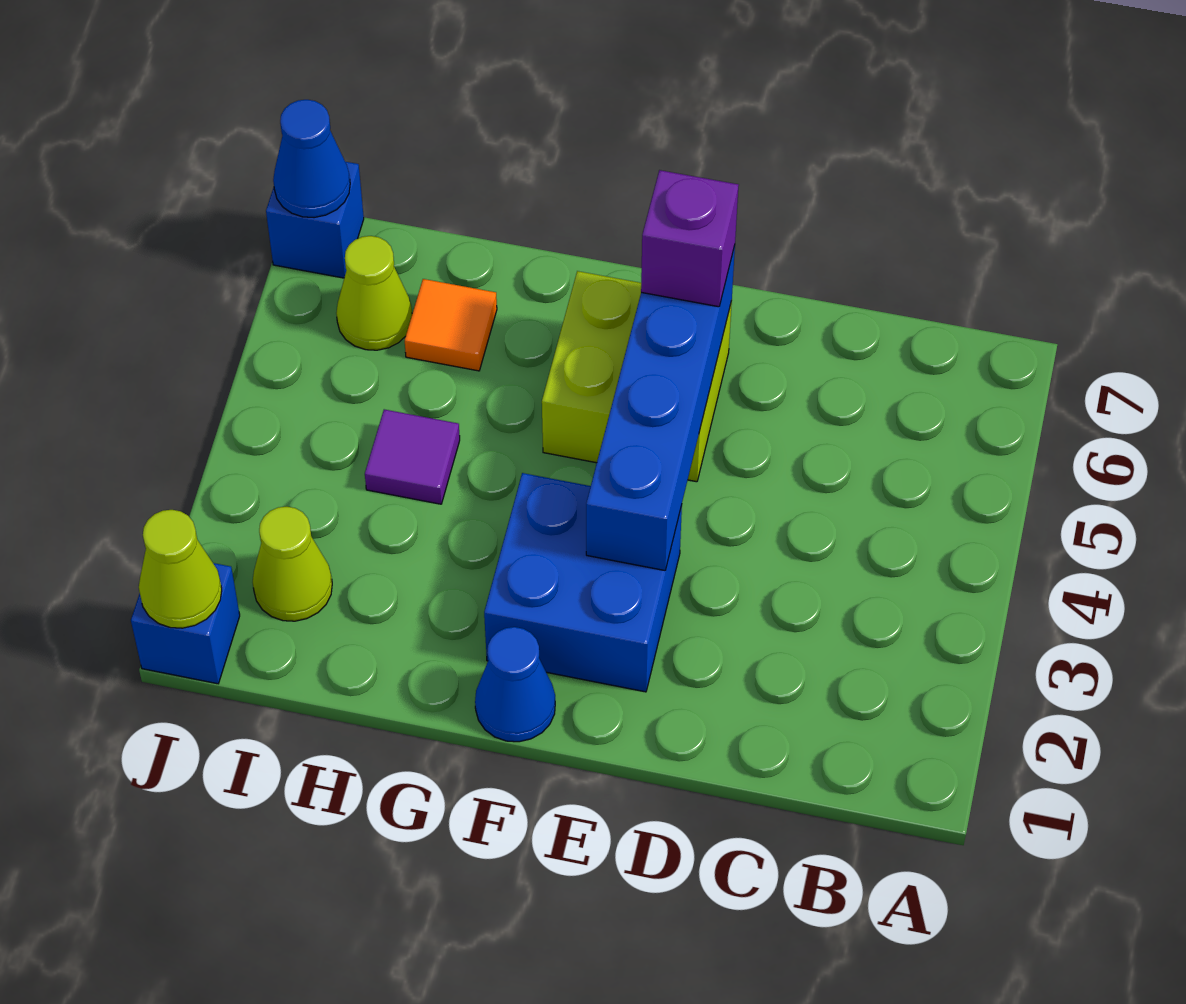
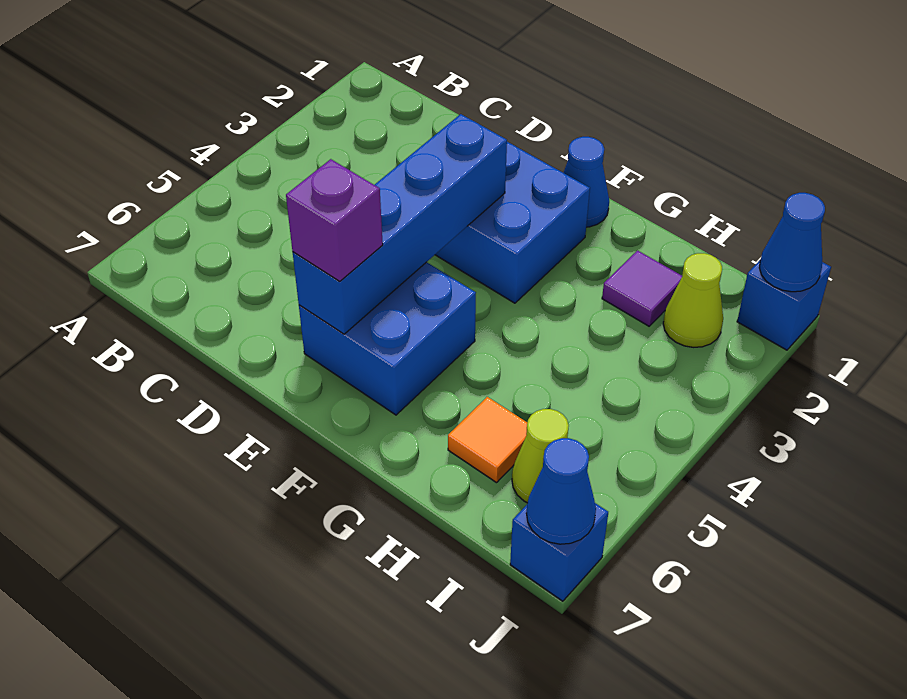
lime 2x2 brick [542,271,732,482] -> blue 2x2 brick [299,262,476,415]
purple 1x1 tile [365,409,460,504] -> purple 1x1 tile moved to [602,251,682,326]
lime 1x1 cone [139,510,222,628] -> blue 1x1 cone [759,193,825,292]

